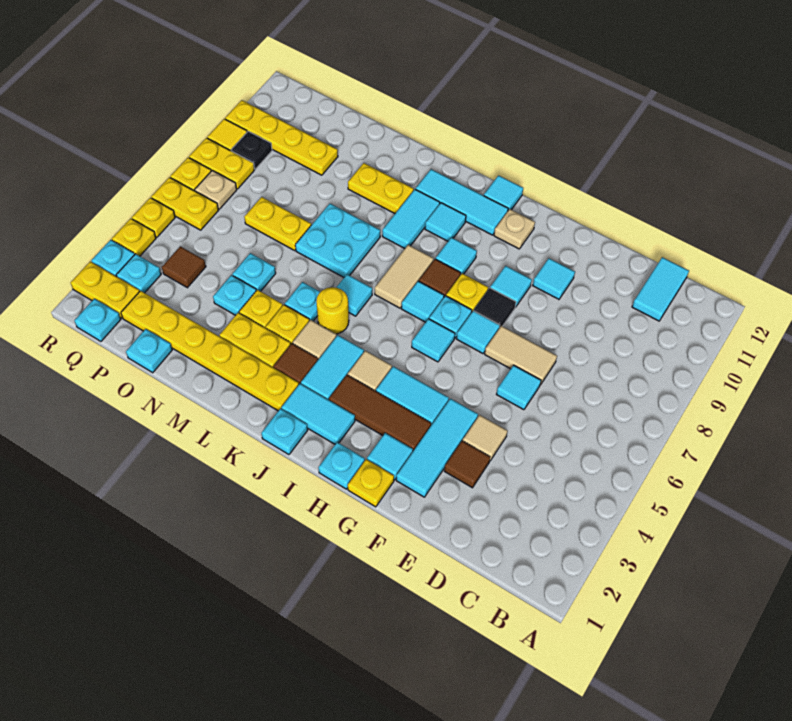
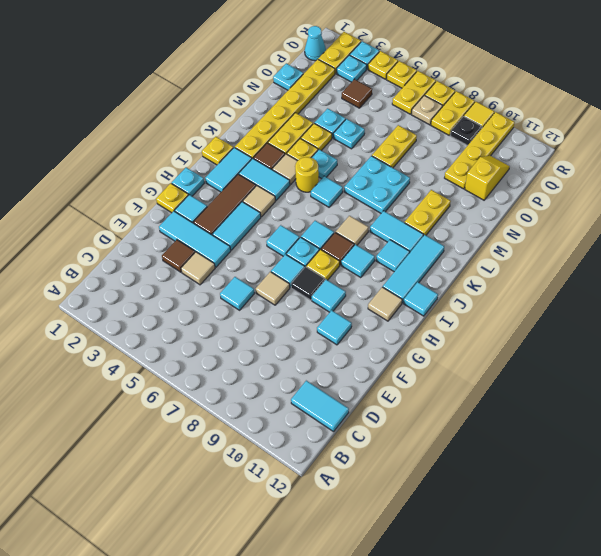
tan 1x2 tile [485,326,557,385] -> tan 1x1 tile [256,272,290,305]
tan 1x1 plate [494,209,535,249] -> tan 1x1 tile [368,287,402,321]
cyan 1x1 plate [261,408,308,455] -> yellow 1x1 plate [202,137,233,165]
tan 1x2 tile [375,245,434,308] -> tan 1x1 tile [336,216,369,245]
none -> yellow 1x2 slope [465,156,510,200]
cyan 1x1 plate [74,299,121,341] -> cyan 1x1 cone [305,26,326,61]

